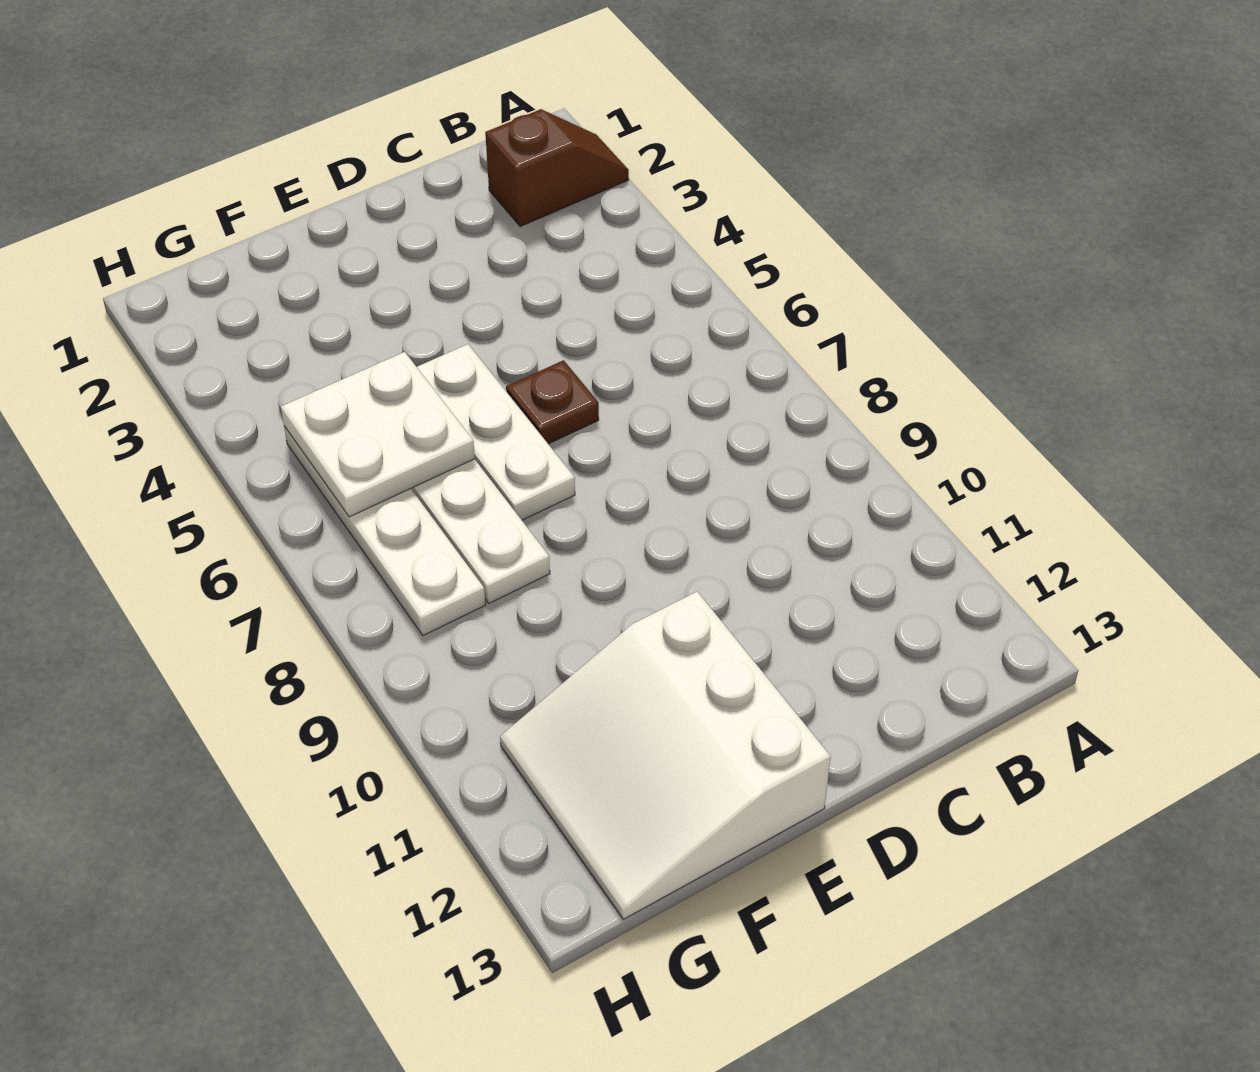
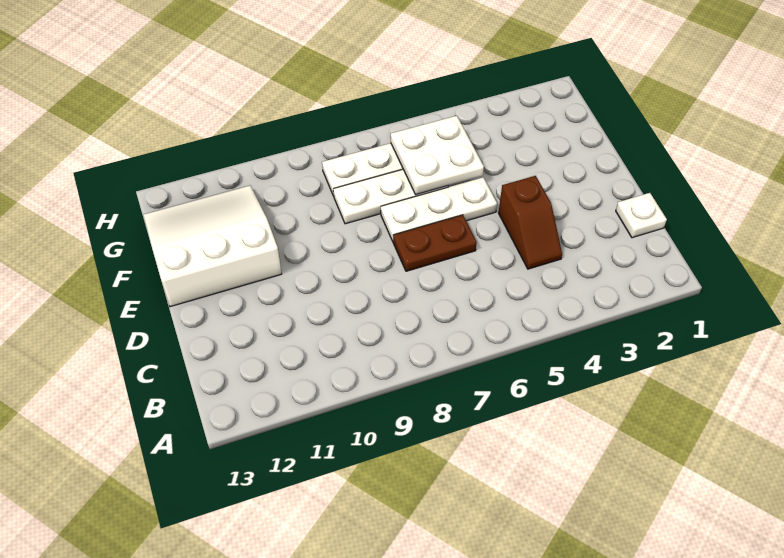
brown 1x2 slope [485,109,629,227] -> brown 1x2 slope moved to [498,176,562,269]
none -> white 1x1 plate [616,193,667,238]
brown 1x1 plate [506,360,599,444] -> brown 1x2 plate [393,215,477,271]

